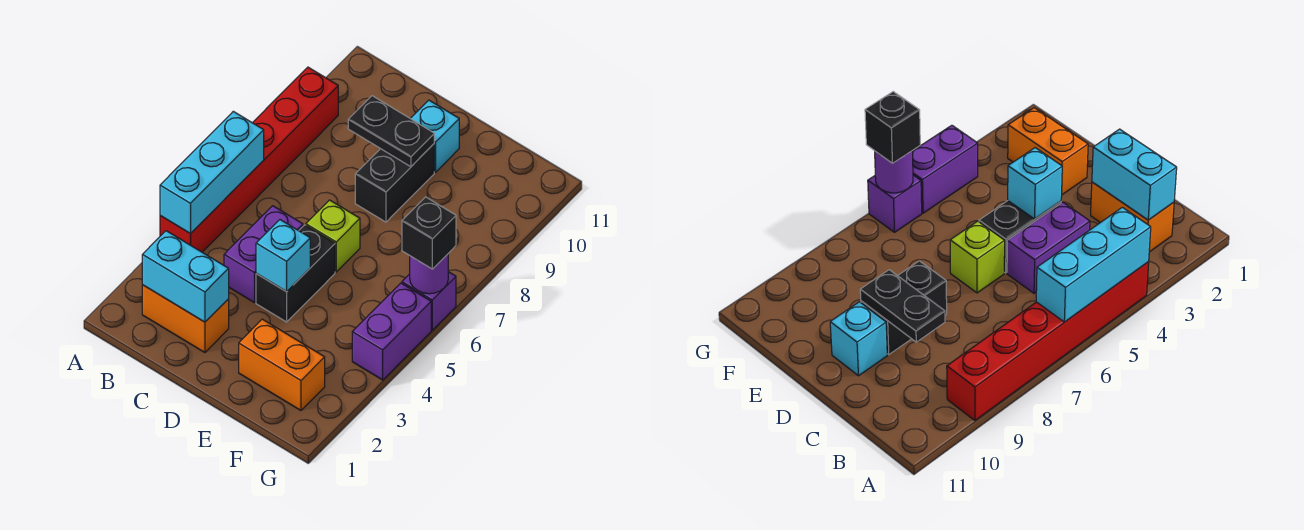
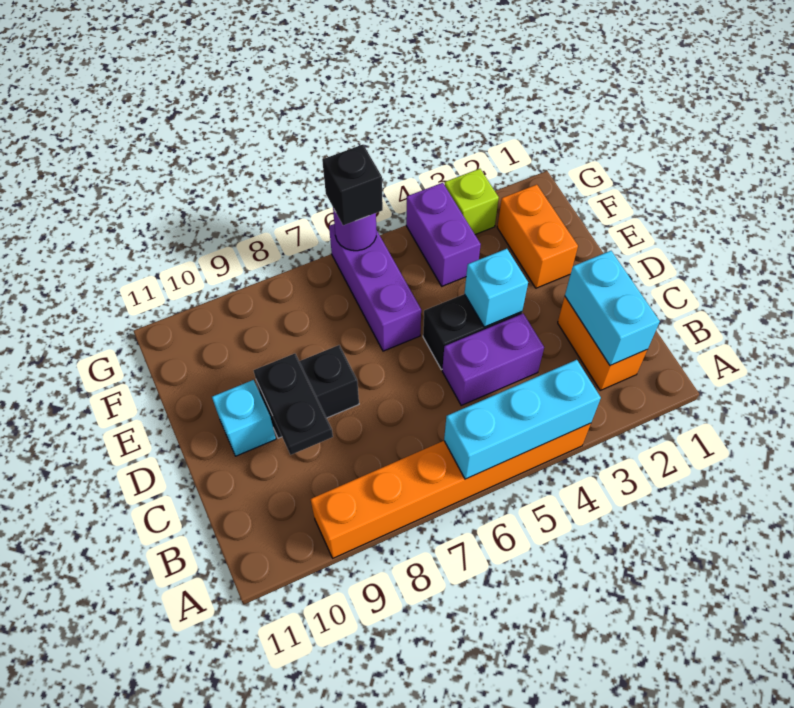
red 1x6 brick [160,67,338,252] -> orange 1x6 brick [311,423,591,558]
lime 1x1 brick [306,200,360,272] -> lime 1x1 brick moved to [445,169,499,234]
purple 1x2 brick [352,283,431,380] -> purple 1x2 brick turned to [406,183,481,286]
purple 1x1 brick [402,272,456,330] -> purple 1x3 brick [329,224,421,351]

